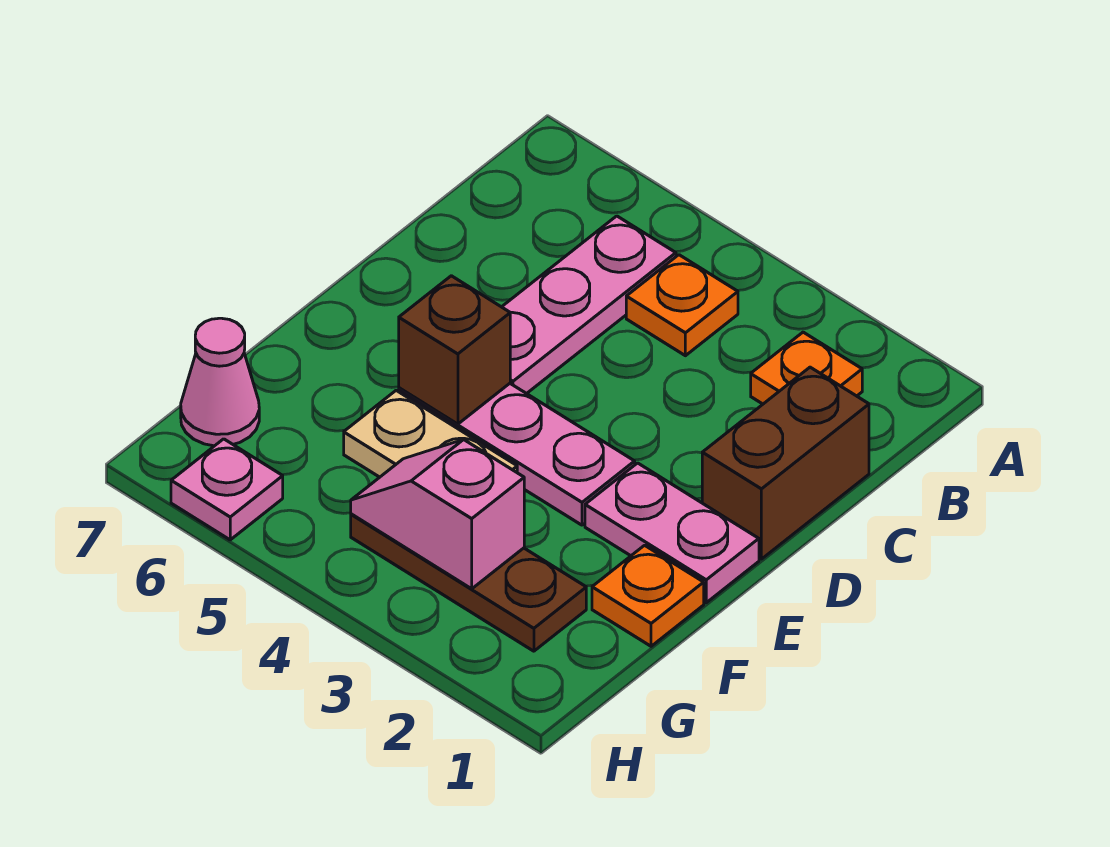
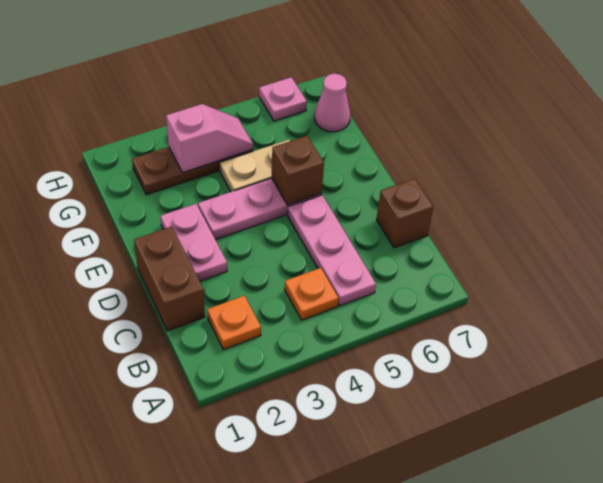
none -> brown 1x1 brick [377,179,433,248]
pink 1x2 plate [585,463,759,603] -> pink 1x2 plate turned to [161,204,227,281]
orange 1x1 plate [592,545,704,646] -> none

